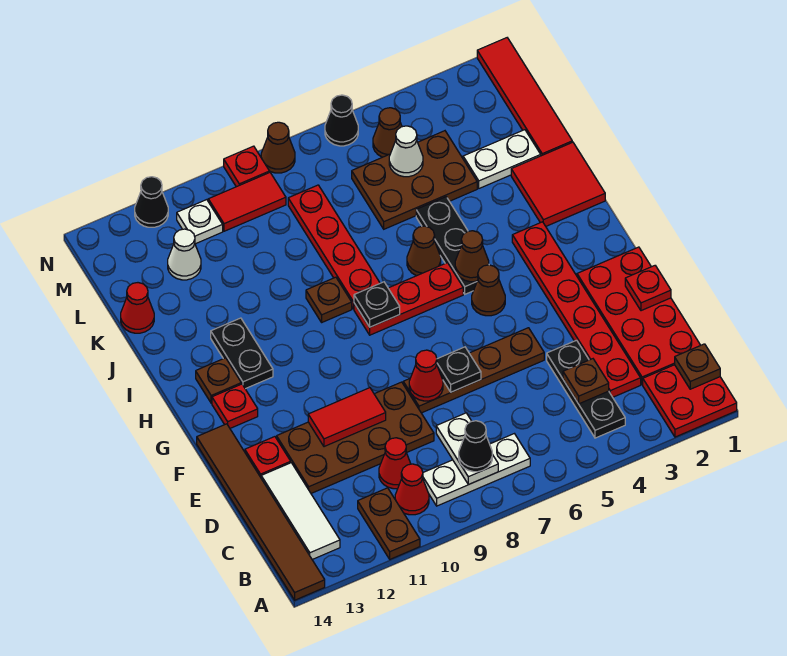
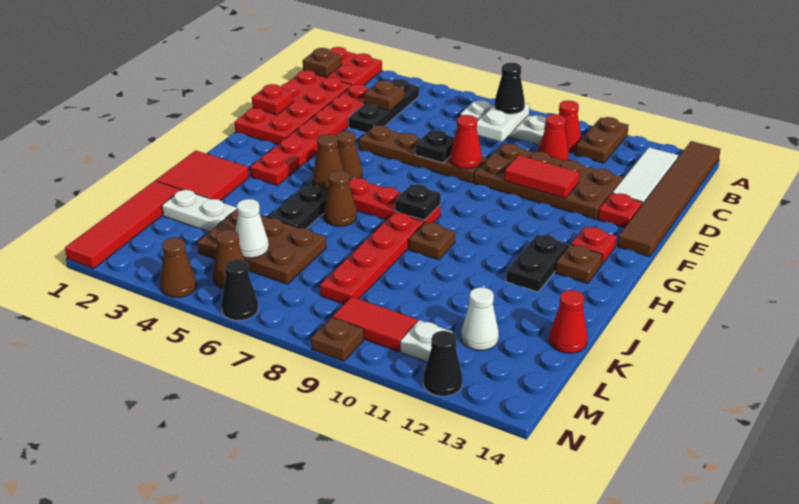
brown 1x1 cone [261,122,295,173] -> brown 1x1 cone moved to [160,237,197,298]
red 1x1 plate [224,146,269,187] -> brown 1x1 plate [311,317,364,361]

